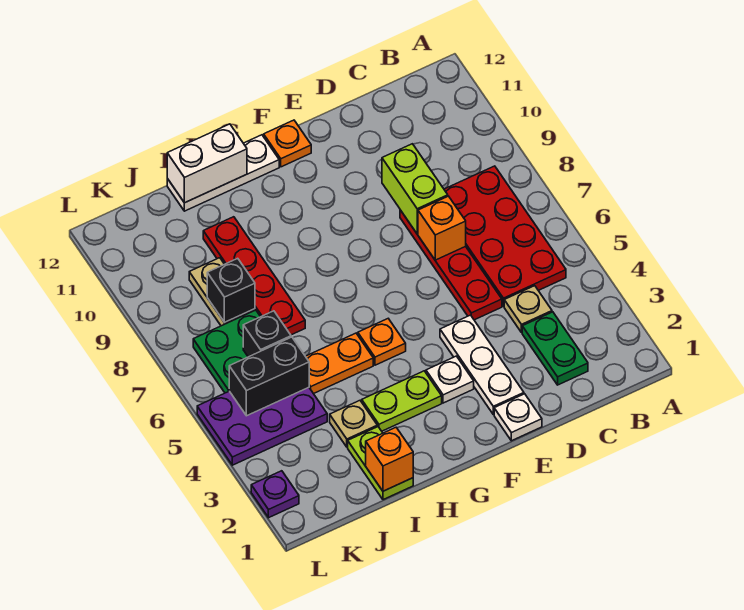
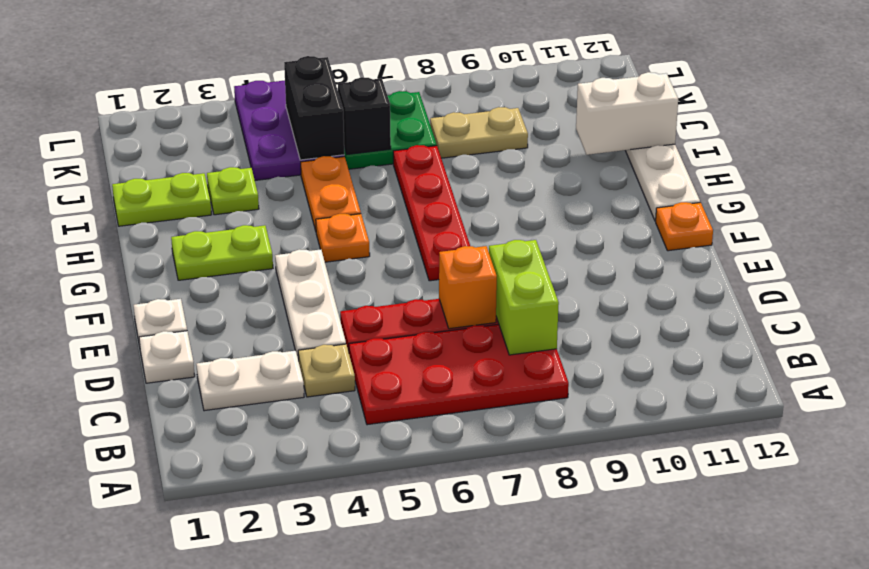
green 1x2 plate [522,312,588,385] -> white 1x2 plate [196,351,304,411]
lime 1x2 brick [382,144,448,234] -> lime 1x2 brick turned to [489,240,559,355]
white 1x3 plate [440,315,524,414] -> white 1x3 plate turned to [275,249,346,361]
white 1x1 plate [426,356,474,403] -> white 1x1 plate moved to [139,331,195,383]
lime 1x2 plate [362,371,442,431] -> lime 1x2 plate turned to [171,225,273,280]
white 1x2 brick [167,124,247,203] -> white 1x2 brick turned to [576,72,678,155]
orange 1x1 brick [366,428,413,491] -> none
tan 1x1 plate [330,401,377,447] -> lime 1x1 plate [207,167,259,215]
red 1x4 plate [203,217,305,335] -> red 1x4 plate turned to [393,145,470,281]
black 1x1 brick [207,258,255,323] -> none
purple 1x1 plate [251,471,299,518] -> none

